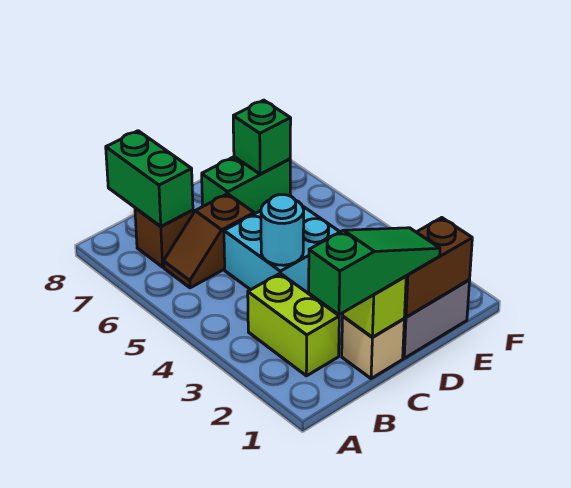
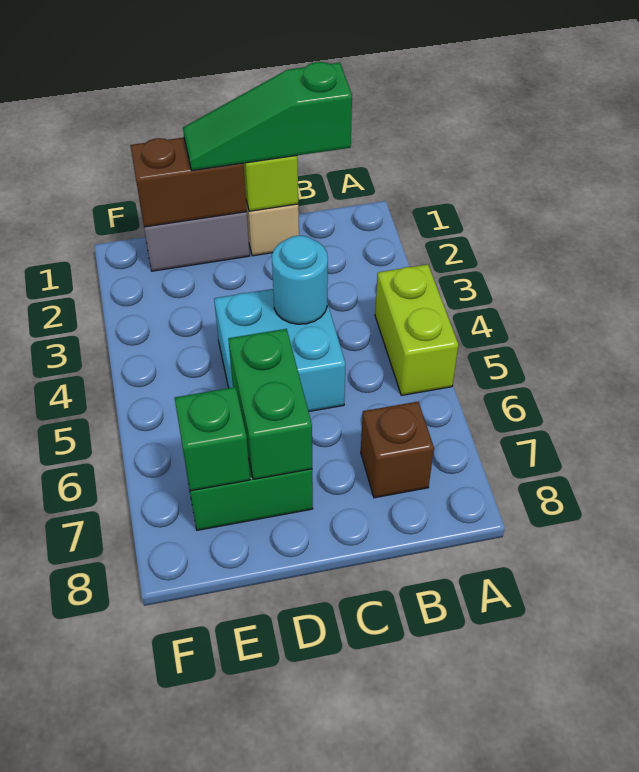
lime 1x2 brick [248,273,339,376] -> lime 1x2 brick moved to [375,264,458,395]
brown 1x2 slope [164,194,254,288] -> none
green 1x2 brick [106,131,193,226] -> green 1x2 brick moved to [228,329,312,479]

